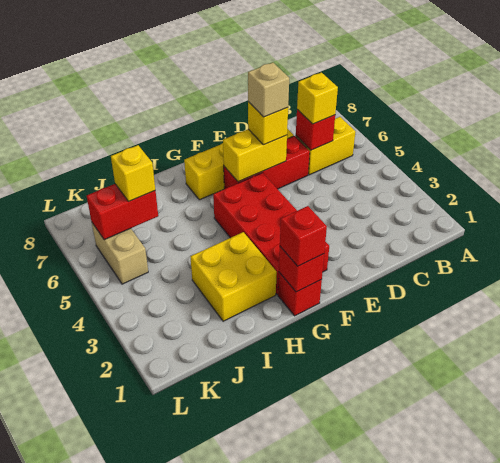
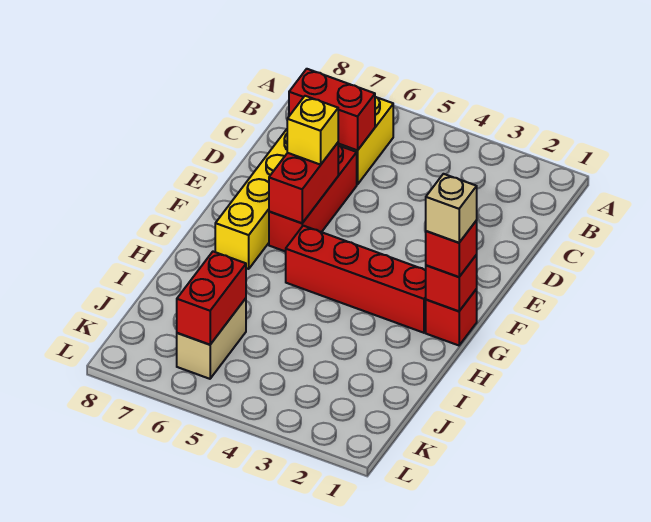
red 1x1 brick [296,110,335,150] -> red 1x2 brick [289,69,375,150]
yellow 1x1 brick [297,73,338,124] -> none
yellow 1x2 brick [223,129,287,182] -> red 1x2 brick [269,143,338,223]
tan 1x1 brick [248,63,289,117] -> tan 1x1 brick moved to [426,174,477,243]
red 2x4 brick [213,173,329,295] -> red 1x4 brick [286,226,426,333]
yellow 2x2 brick [190,232,277,321] -> none
yellow 1x1 brick [111,145,155,201] -> none
tan 1x2 brick [92,223,148,284] -> tan 1x2 brick turned to [177,298,246,379]

